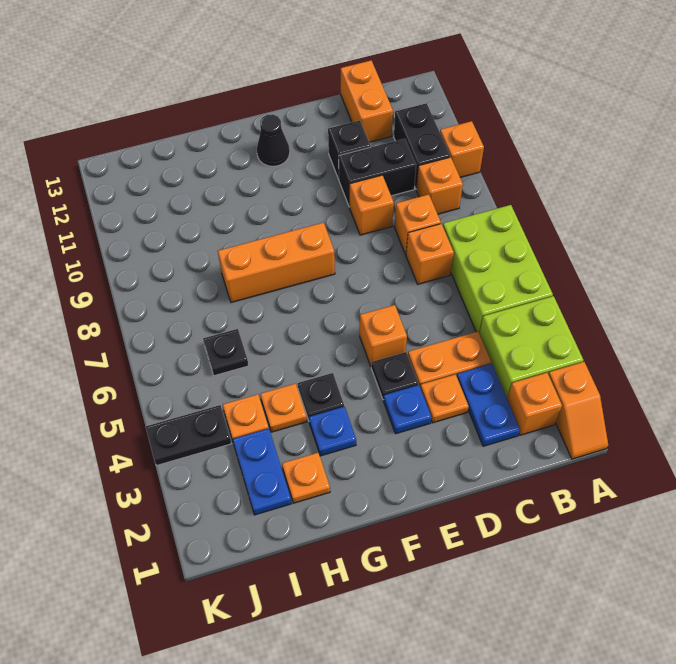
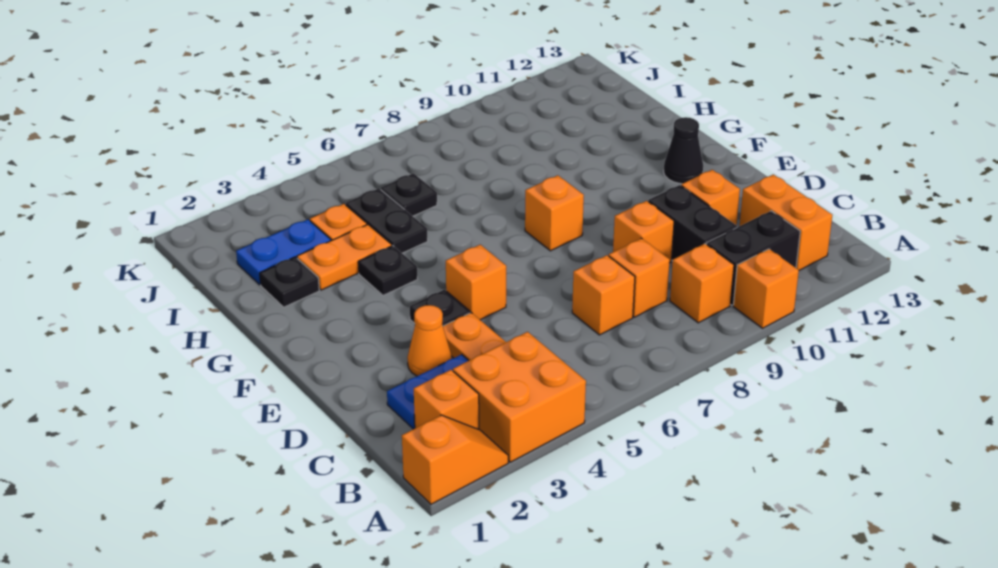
orange 1x2 slope [548,362,608,459] -> orange 1x2 slope turned to [402,415,508,504]
lime 2x2 brick [479,296,583,398] -> orange 2x2 brick [453,332,586,462]
lime 2x3 brick [443,205,553,333] -> none
orange 1x2 brick [341,61,393,142] -> orange 1x2 brick turned to [740,174,832,270]
orange 1x1 plate [420,374,469,423] -> orange 1x1 cone [407,305,452,376]
black 1x1 brick [328,120,371,179] -> orange 1x1 brick [681,170,740,225]
blue 1x1 plate [383,385,431,434] -> none
orange 1x3 brick [218,223,335,302] -> orange 1x1 brick [525,175,584,251]
blue 1x1 plate [309,407,356,456] -> none
orange 1x1 plate [282,453,330,503] -> black 1x1 plate [260,257,319,307]
orange 1x1 plate [260,384,307,432] -> orange 1x2 plate [297,225,392,290]
black 1x2 plate [146,405,231,465] -> black 1x2 plate moved to [346,189,428,253]

